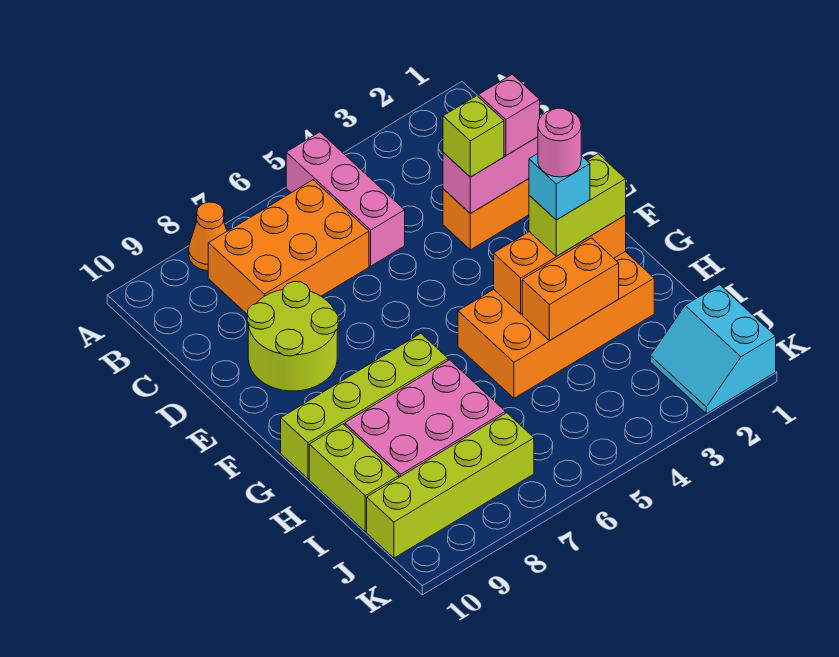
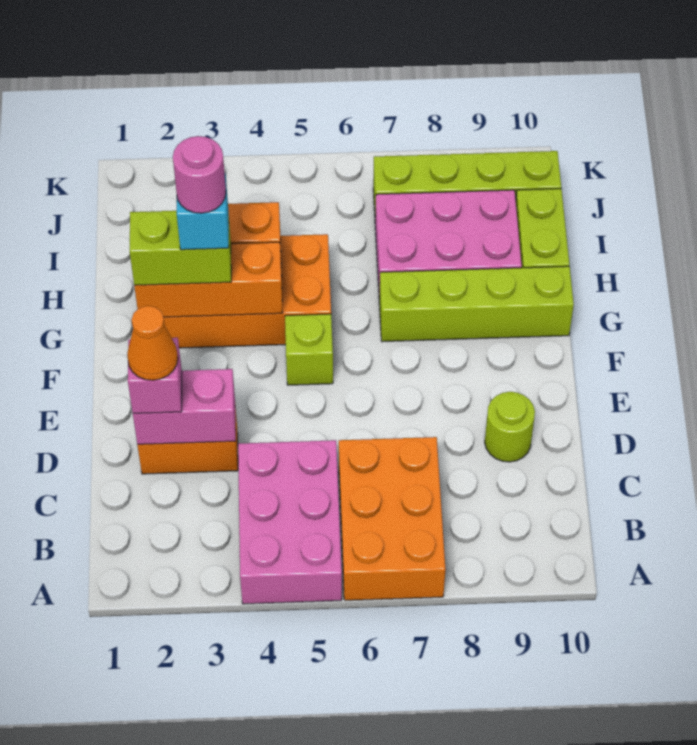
pink 1x3 brick [286,132,405,266] -> pink 2x3 brick [238,440,342,604]
orange 1x1 cone [189,202,227,271] -> orange 1x1 cone moved to [127,306,178,380]
orange 2x3 brick [208,180,369,314] -> orange 2x3 brick turned to [339,437,445,600]
lime 1x1 brick [443,96,504,177] -> lime 1x1 brick moved to [285,314,333,385]
lime 2x2 round brick [247,282,338,391] -> lime 1x1 round brick [485,392,535,462]
cyan 2x2 slope [650,285,776,414] -> none

